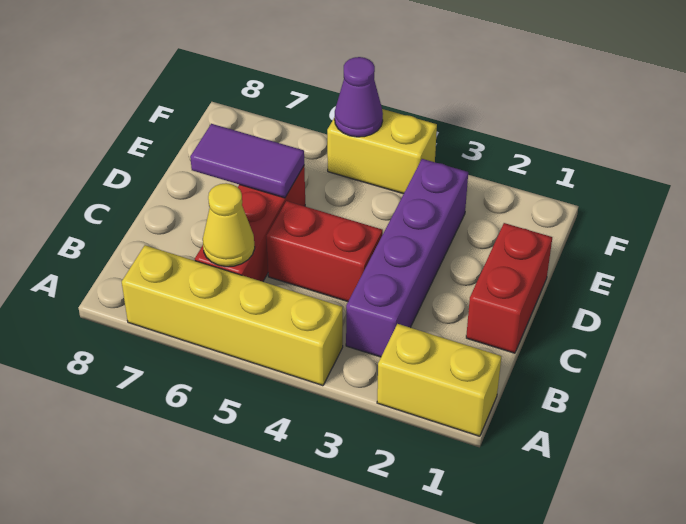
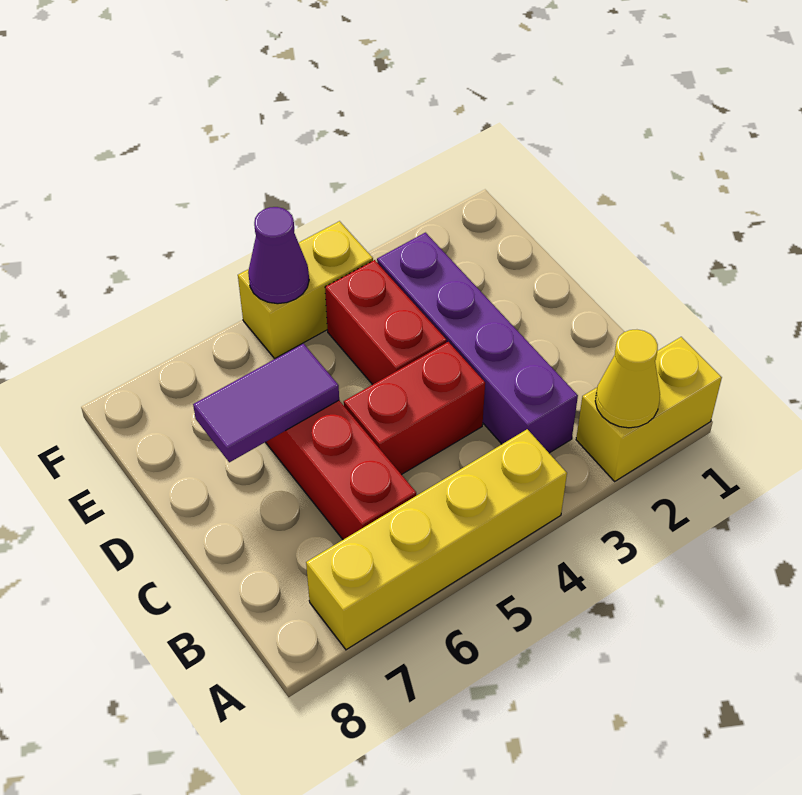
yellow 1x1 cone [203,183,255,267] -> yellow 1x1 cone moved to [595,330,660,428]
red 1x2 brick [466,223,552,353] -> red 1x2 brick moved to [325,260,447,385]

